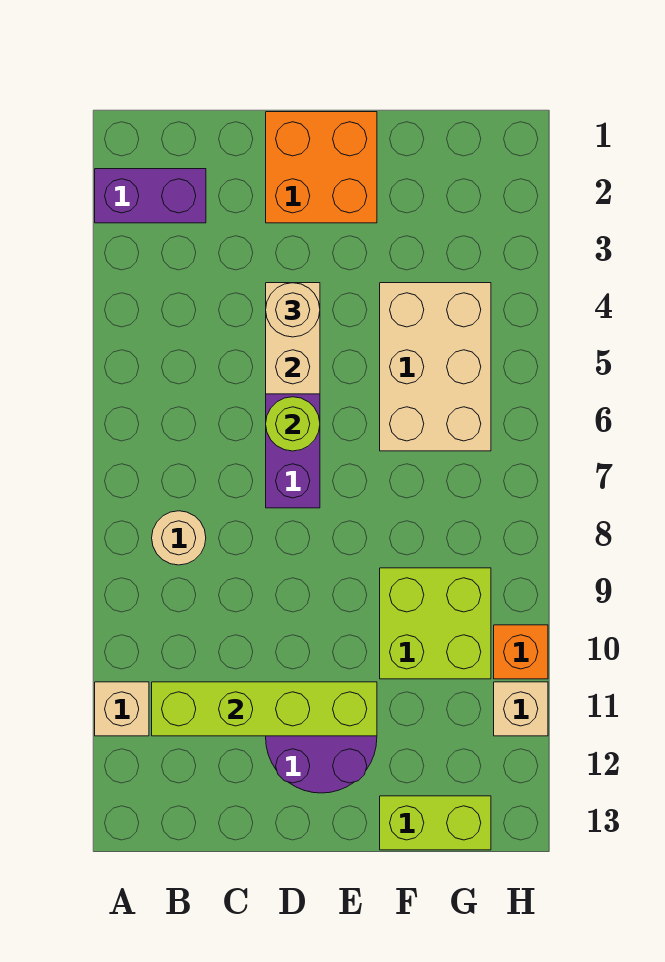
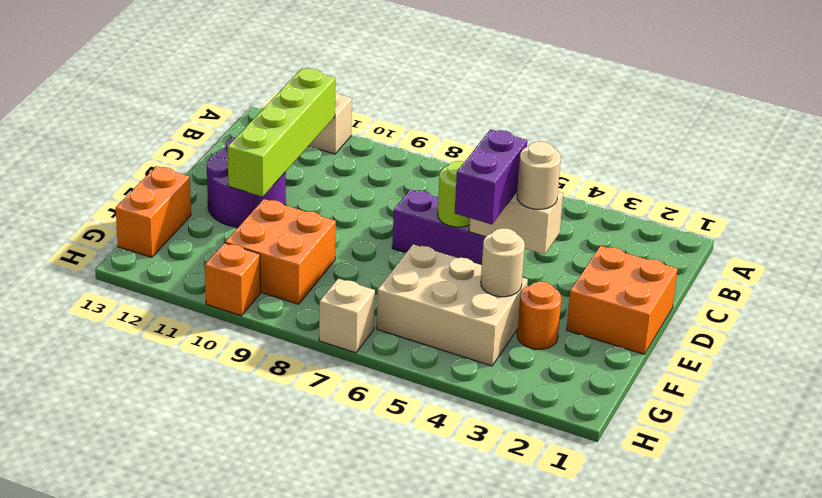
purple 1x2 brick [95,169,206,223] -> purple 1x2 brick moved to [455,130,527,224]
tan 1x1 round brick [152,511,206,565] -> tan 1x1 round brick moved to [481,228,525,297]
none -> orange 1x1 round brick [517,282,561,349]
lime 2x2 brick [380,568,491,679] -> orange 2x2 brick [225,199,336,304]
lime 1x2 brick [380,796,491,850] -> orange 1x2 brick [116,166,191,257]
tan 1x1 brick [494,682,548,736] -> tan 1x1 brick moved to [319,279,375,353]

